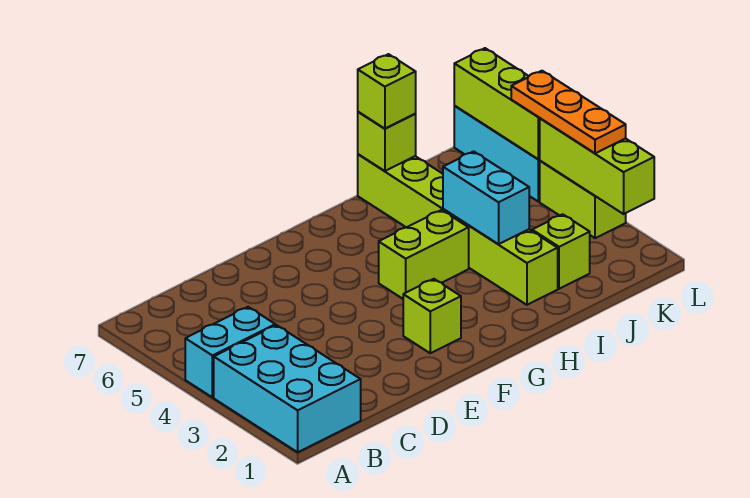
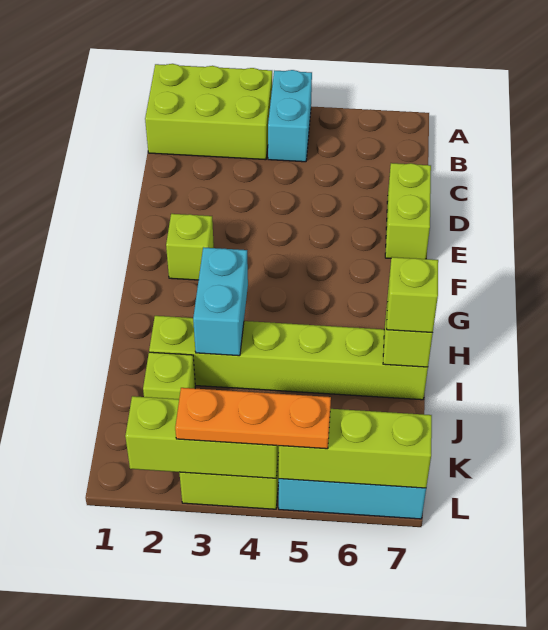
cyan 2x3 brick [214,325,361,452] -> lime 2x3 brick [145,64,272,160]
lime 1x2 brick [379,210,469,299] -> lime 1x2 brick moved to [385,163,431,259]
cyan 1x2 brick [443,151,529,244] -> cyan 1x2 brick turned to [193,247,248,356]

